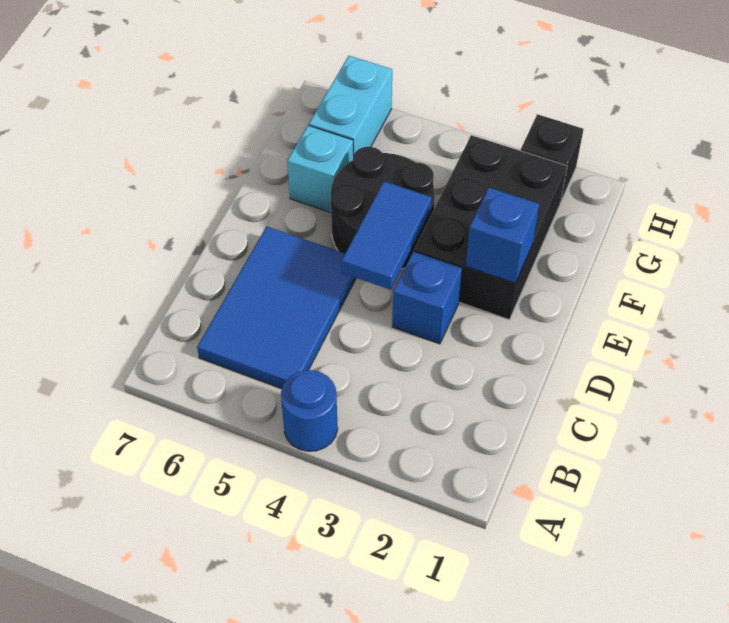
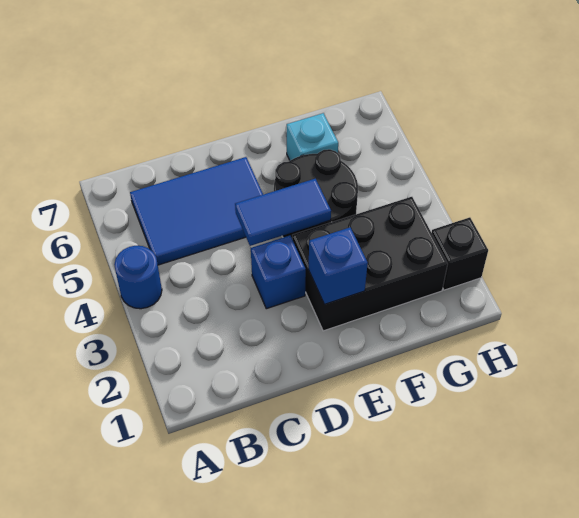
cyan 1x2 brick [309,56,392,155] -> none

